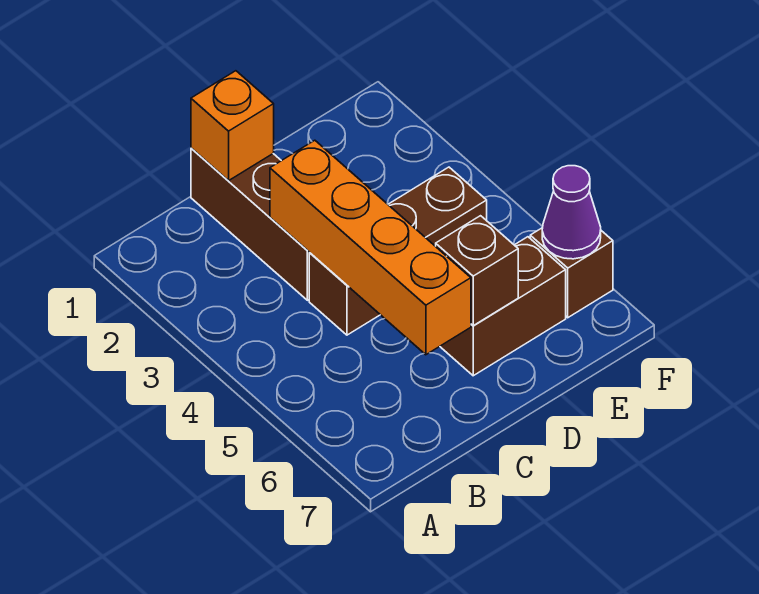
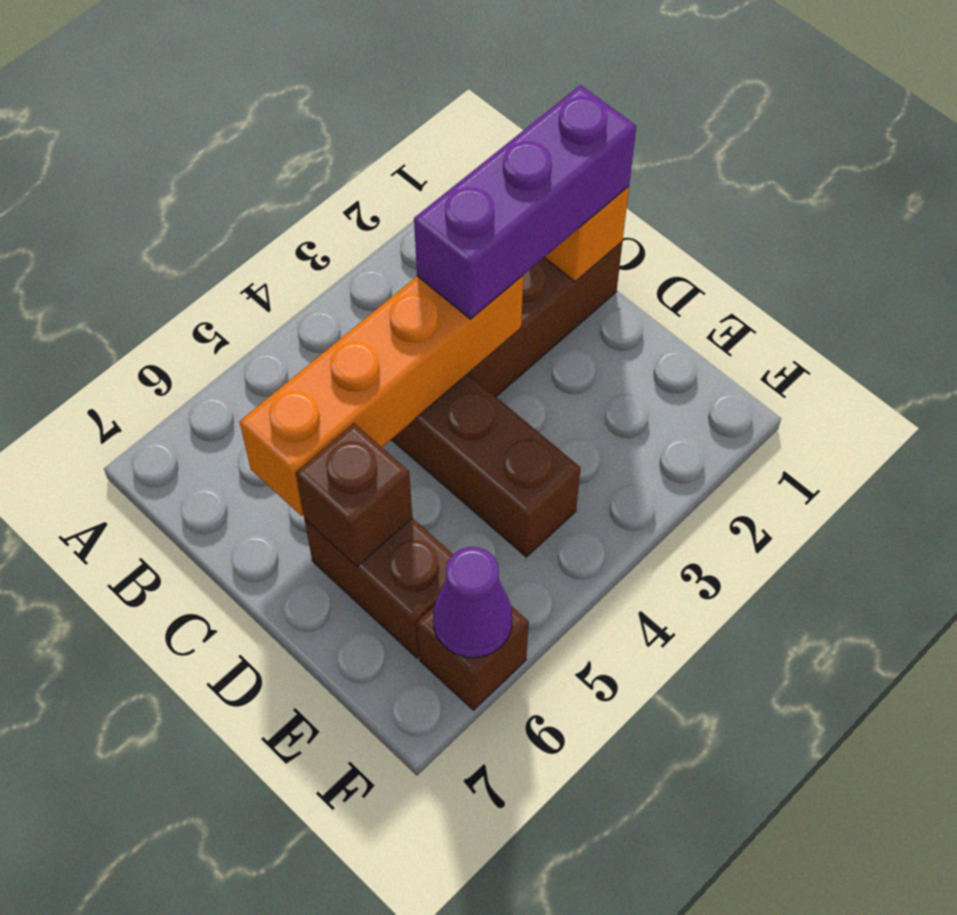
none -> purple 1x3 brick [414,85,636,319]

